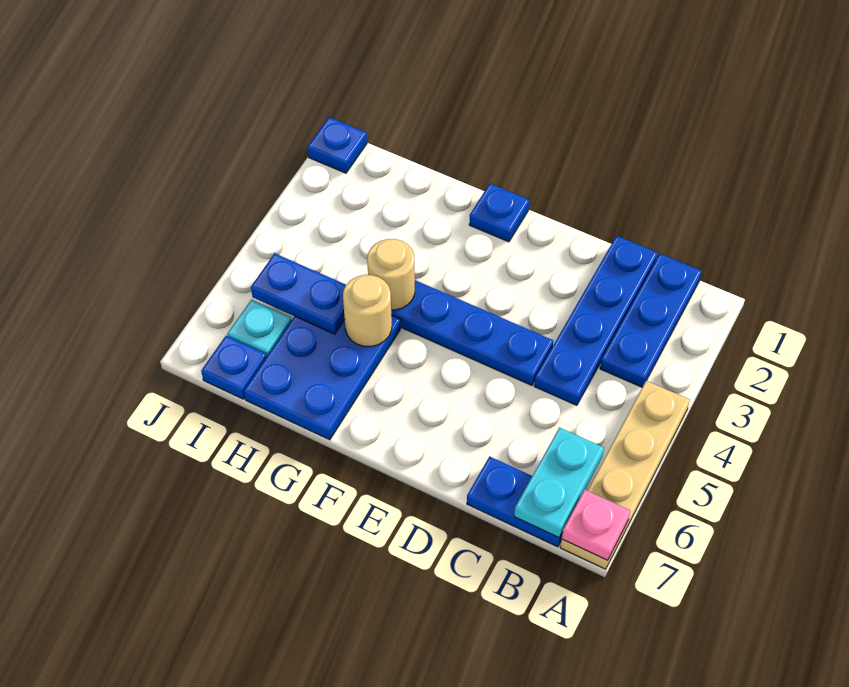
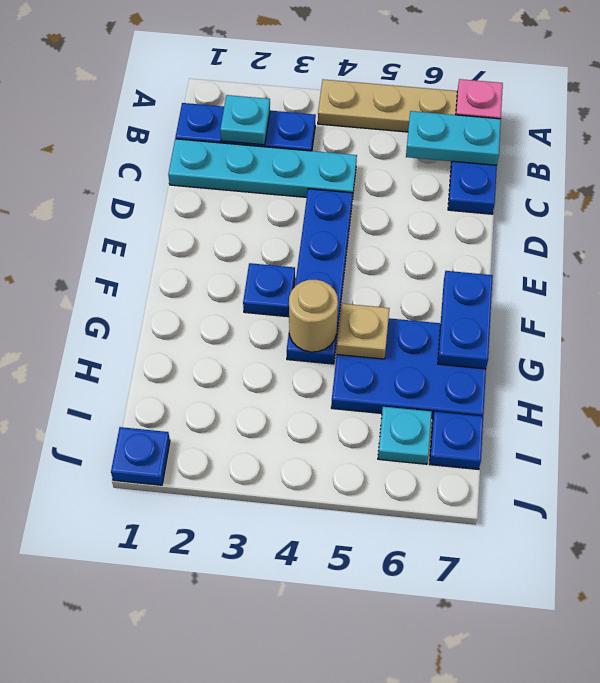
none -> cyan 1x1 plate [220,95,270,145]
blue 1x4 plate [534,236,658,405] -> cyan 1x4 plate [168,139,357,199]
blue 1x1 plate [469,184,529,242] -> blue 1x1 plate moved to [243,263,295,317]
tan 1x1 round brick [343,275,392,347] -> tan 1x1 plate [337,304,390,359]
blue 1x2 plate [251,253,346,334] -> blue 1x2 plate moved to [438,271,493,369]

